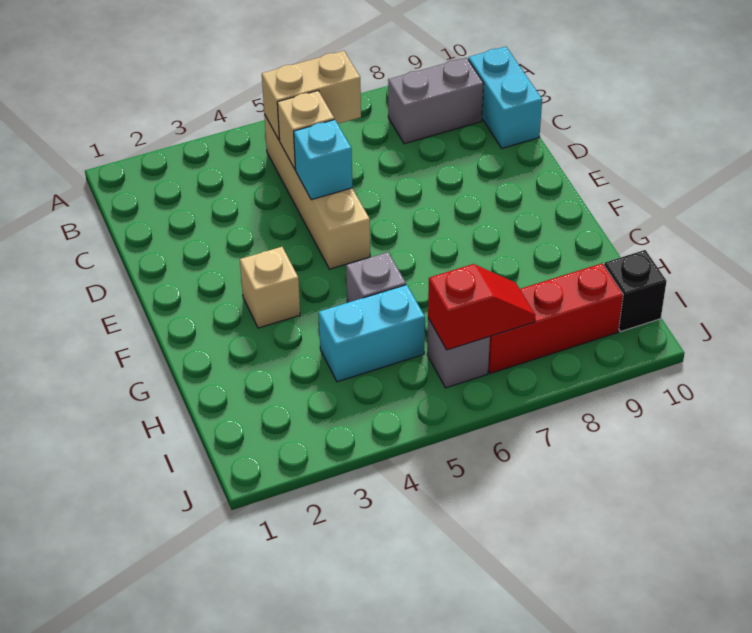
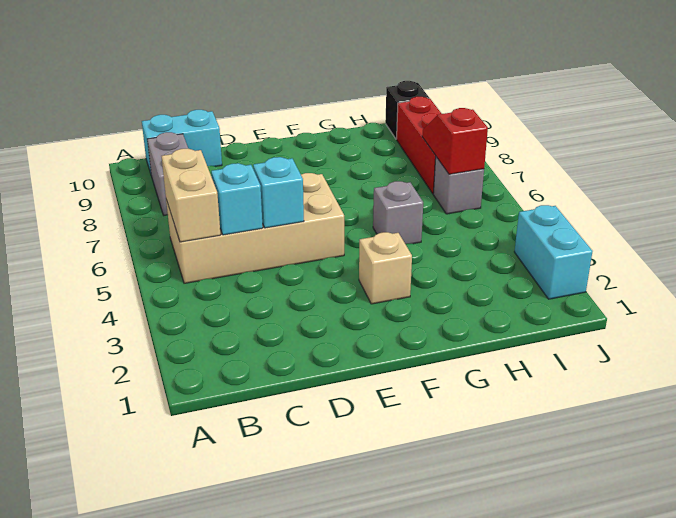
tan 1x4 brick [264,114,370,269] -> tan 2x4 brick [166,173,344,283]
tan 1x1 brick [277,91,334,169] -> cyan 1x1 brick [211,163,263,235]
cyan 1x2 brick [319,285,425,382] -> cyan 1x2 brick moved to [514,205,593,299]

